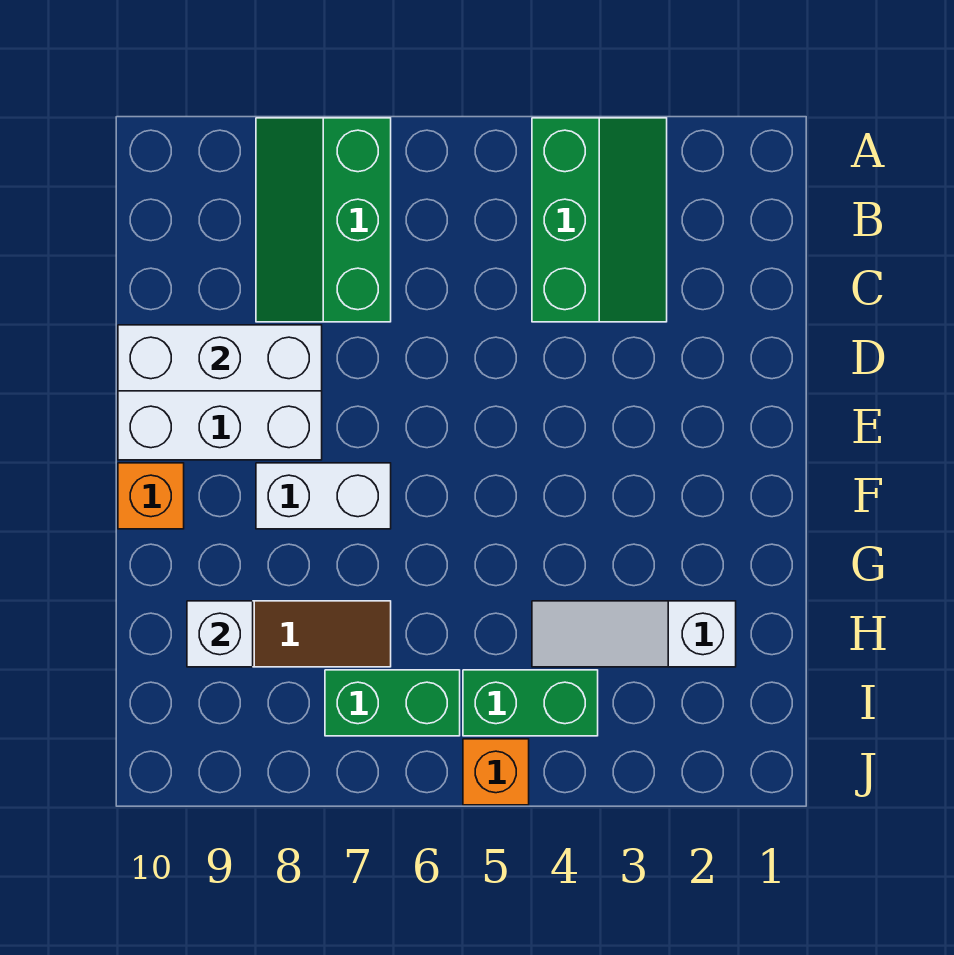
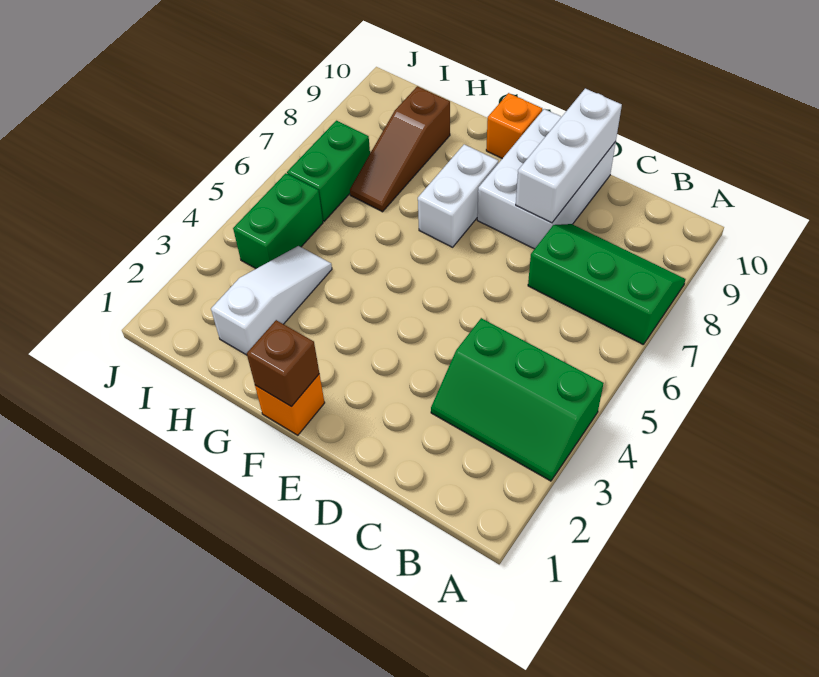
none -> brown 1x1 brick [247,320,319,406]
white 1x1 brick [187,601,253,667] -> none
orange 1x1 brick [463,739,529,805] -> orange 1x1 brick moved to [255,374,325,435]

